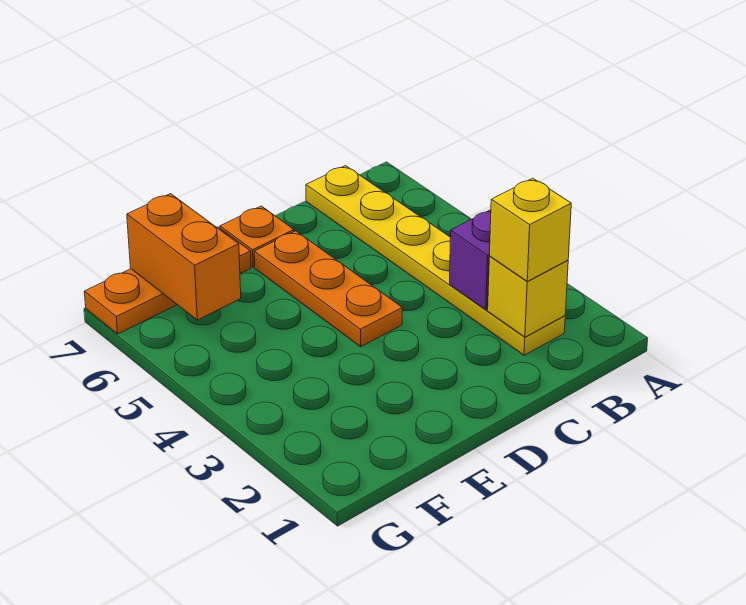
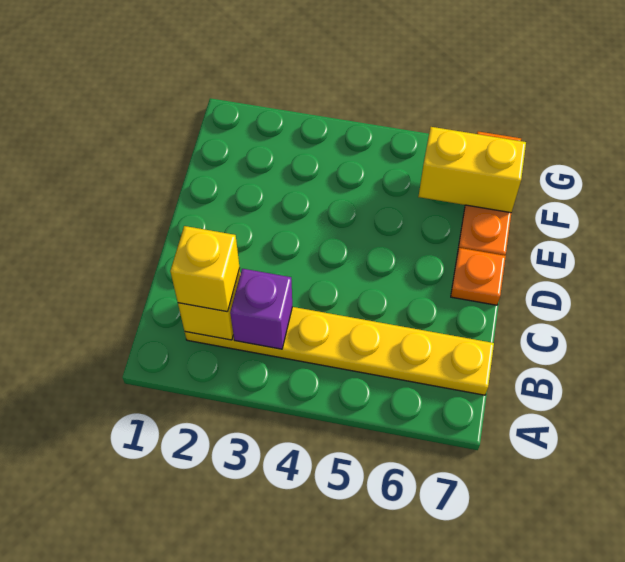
orange 1x3 plate [254,231,402,347] -> none
orange 1x2 brick [127,194,241,320] -> yellow 1x2 brick [418,127,526,213]

